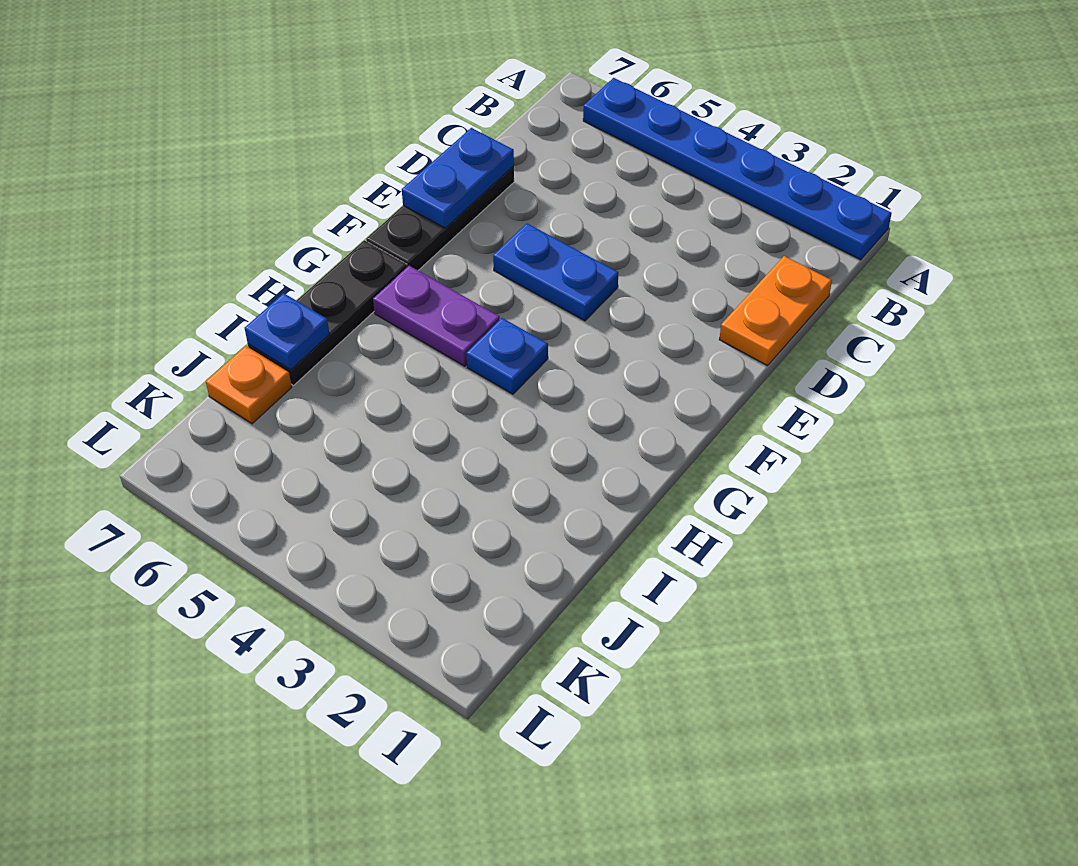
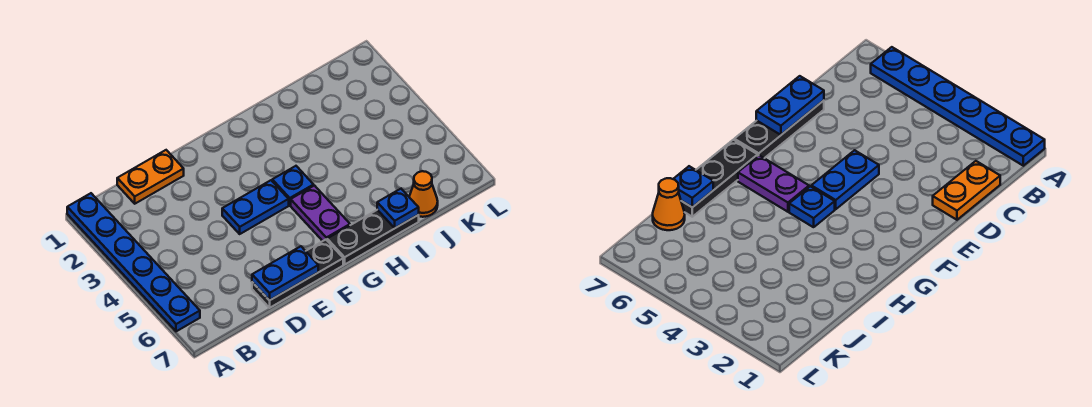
blue 1x2 plate [493,223,618,321] -> blue 1x2 plate turned to [222,180,289,234]
orange 1x1 plate [206,346,292,424] -> orange 1x1 cone [409,171,438,217]

